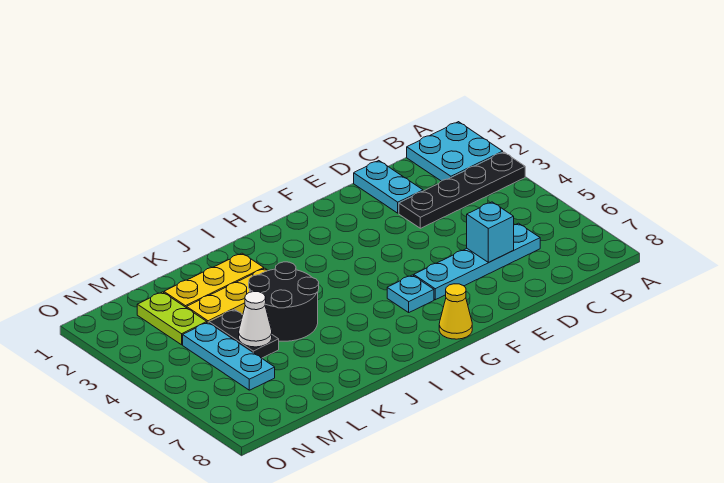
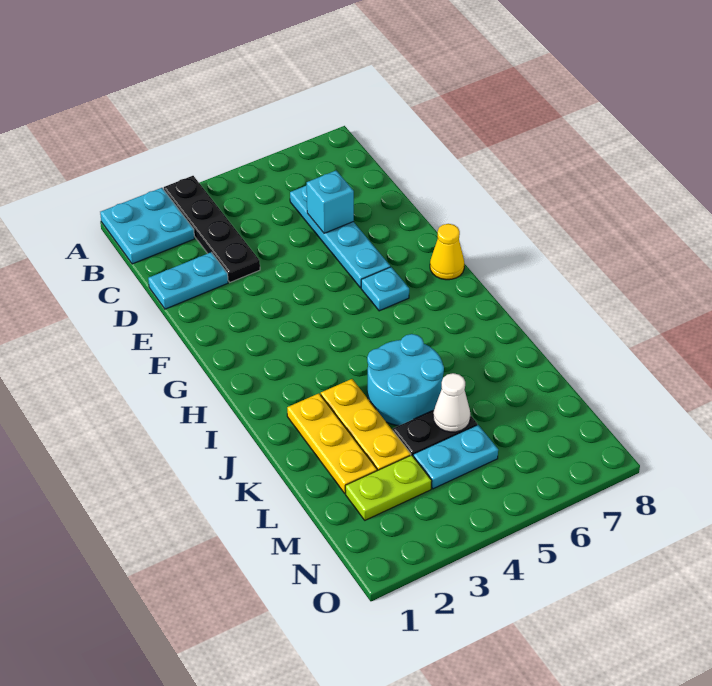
black 2x2 round brick [249,262,319,341] -> cyan 2x2 round brick [367,334,444,426]
cyan 1x3 plate [183,322,275,390] -> cyan 1x2 plate [413,425,498,489]

